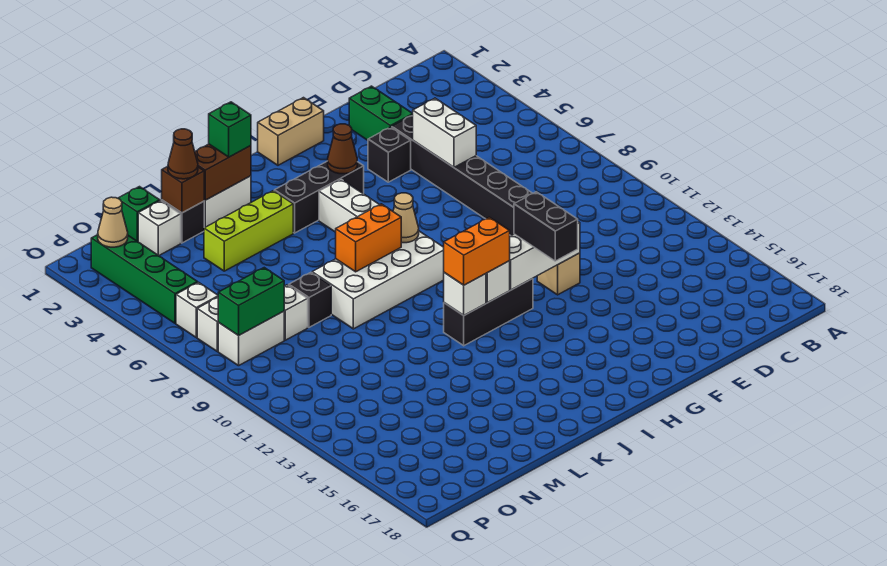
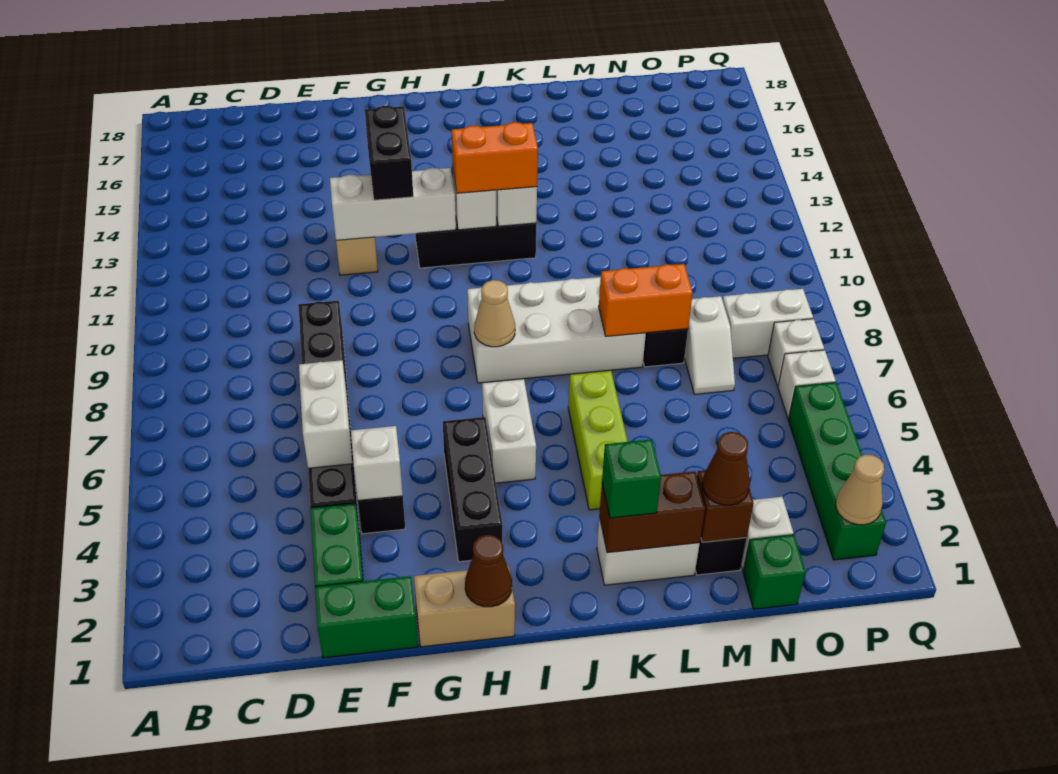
none -> white 1x1 brick [351,426,403,501]
black 1x3 brick [274,161,364,233] -> black 1x3 brick turned to [443,417,502,562]
brown 1x1 cone [328,124,357,174] -> brown 1x1 cone moved to [465,535,512,607]
orange 1x2 brick [336,204,401,272] -> orange 1x2 brick moved to [599,264,693,336]
lime 1x3 brick [204,191,293,271] -> lime 1x3 brick turned to [568,371,628,510]
green 1x2 brick [218,268,284,336] -> green 1x2 brick moved to [315,576,418,658]

